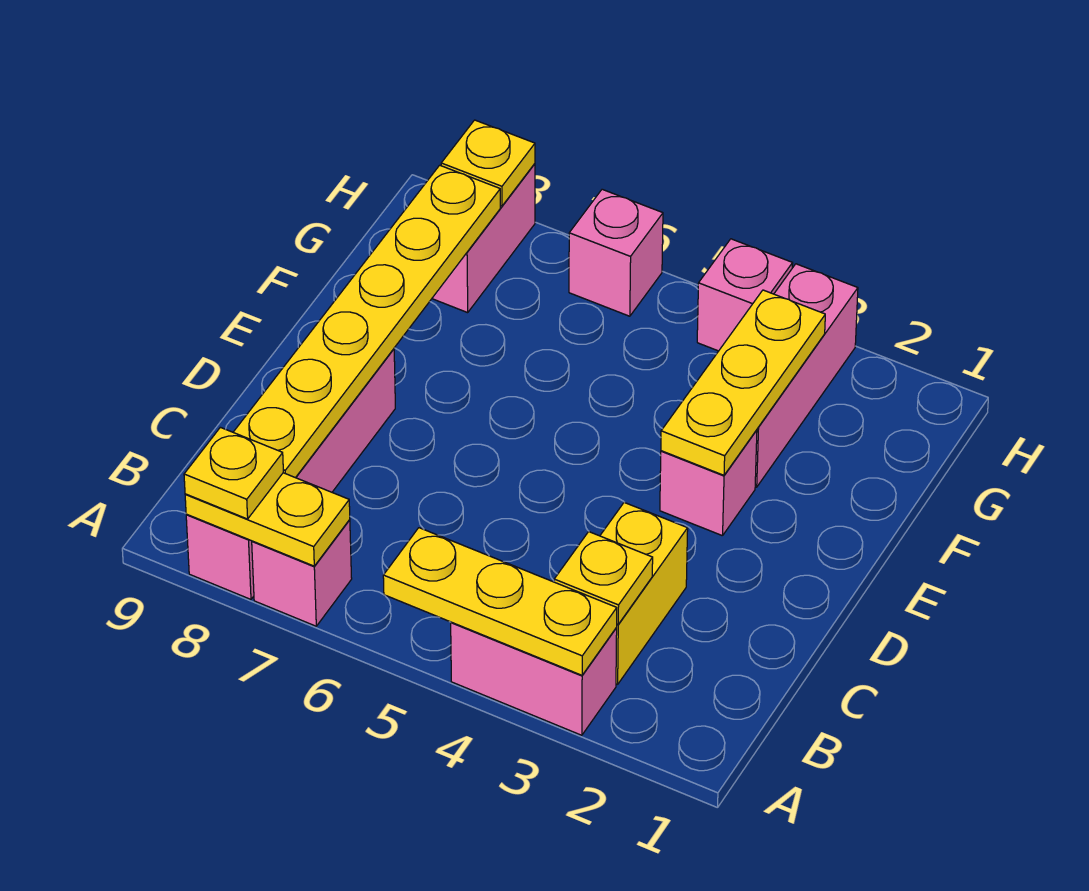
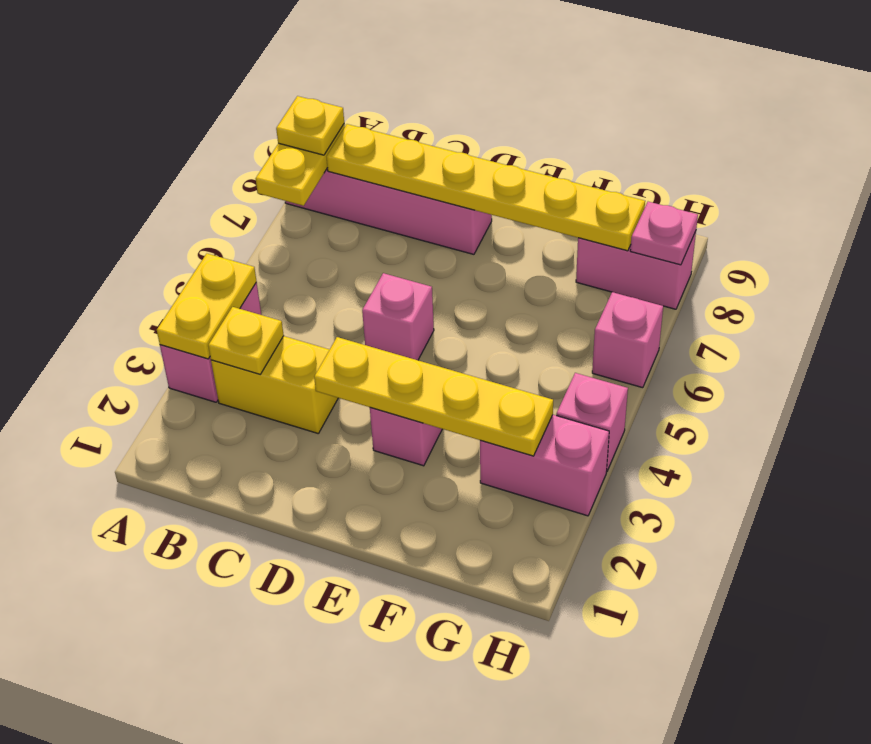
yellow 1x3 plate [383,528,617,675] -> yellow 1x2 plate [157,254,257,359]
pink 1x1 brick [252,520,352,626] -> pink 1x1 brick moved to [362,273,434,360]
yellow 1x3 plate [661,290,825,475] -> yellow 1x4 plate [314,337,553,456]
pink 1x3 brick [755,264,858,487] -> pink 1x2 brick [480,415,609,516]
yellow 1x1 plate [441,120,535,206] -> pink 1x1 plate [630,202,698,265]

